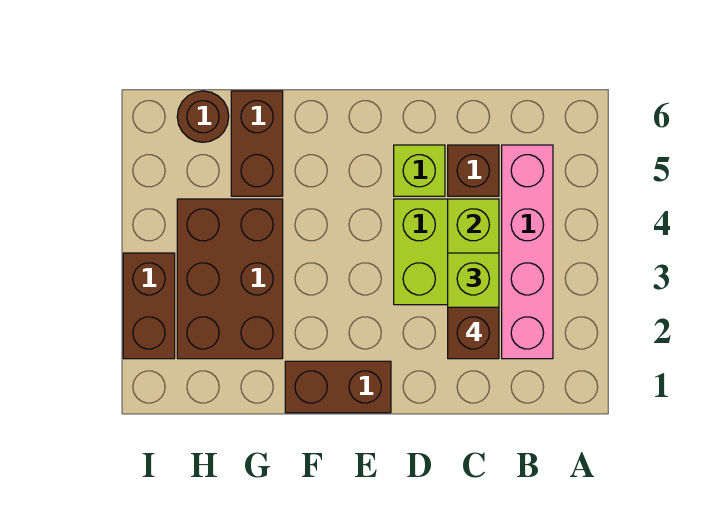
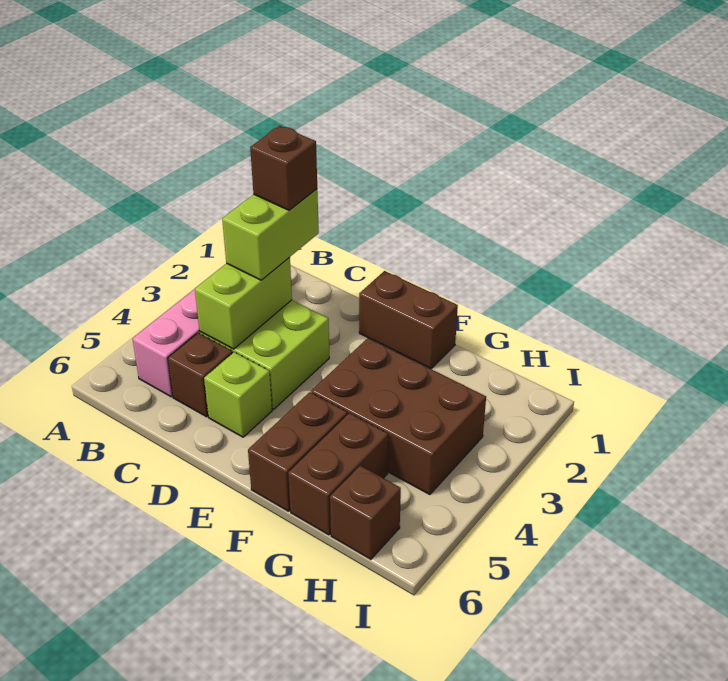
brown 2x3 brick [177,199,283,359] -> brown 2x3 brick turned to [311,338,486,495]
brown 1x1 round brick [177,91,229,142] -> brown 1x1 brick [330,466,401,559]
brown 1x2 brick [123,253,175,359] -> brown 1x2 brick moved to [248,392,347,511]

